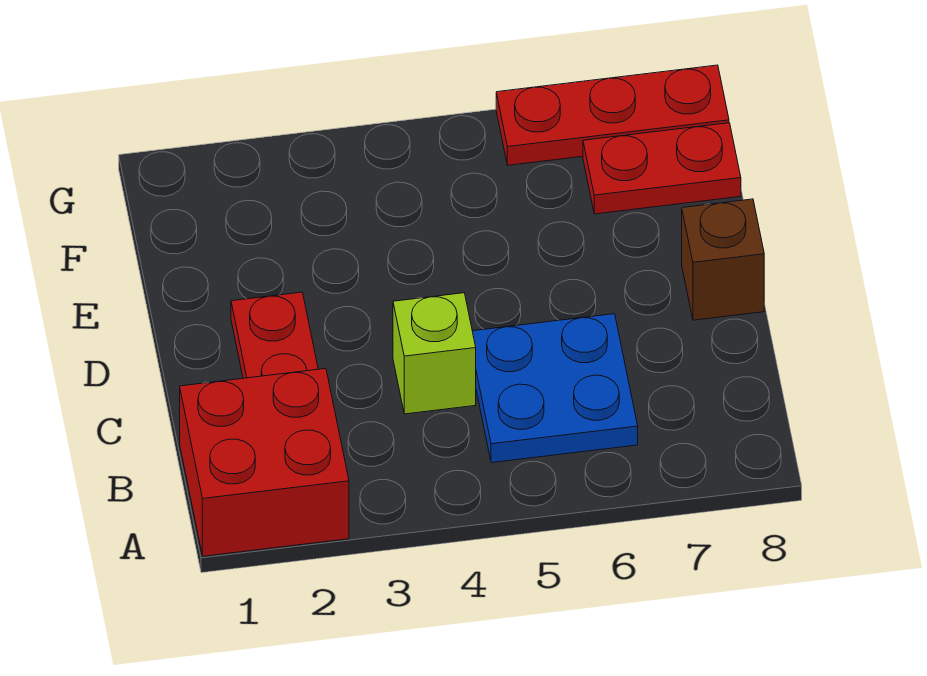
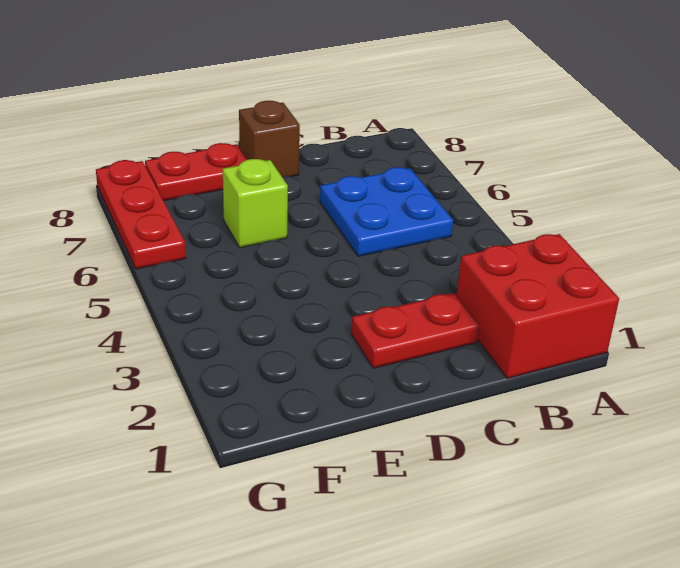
lime 1x1 brick [393,293,476,414] -> lime 1x1 brick moved to [223,159,288,248]
red 1x2 plate [583,123,741,214] -> red 1x2 plate turned to [145,143,247,201]

